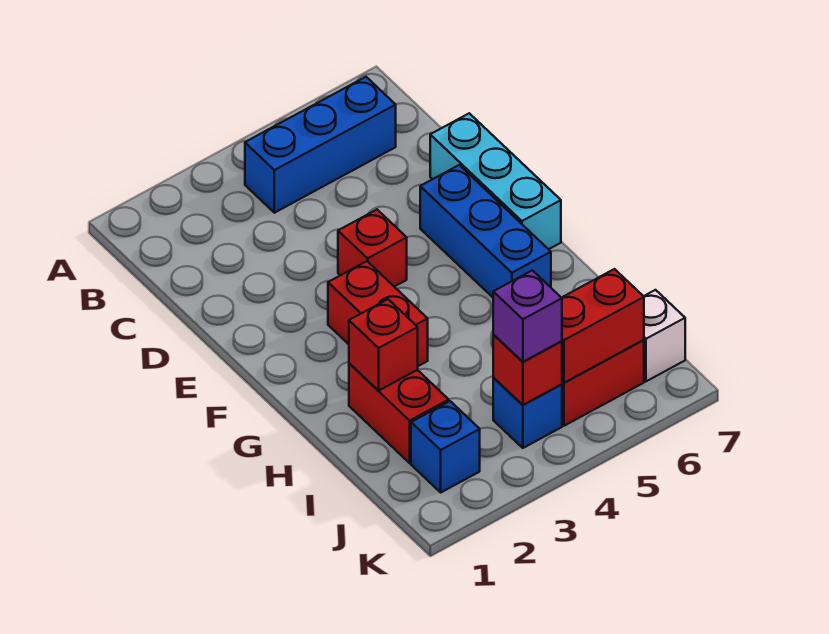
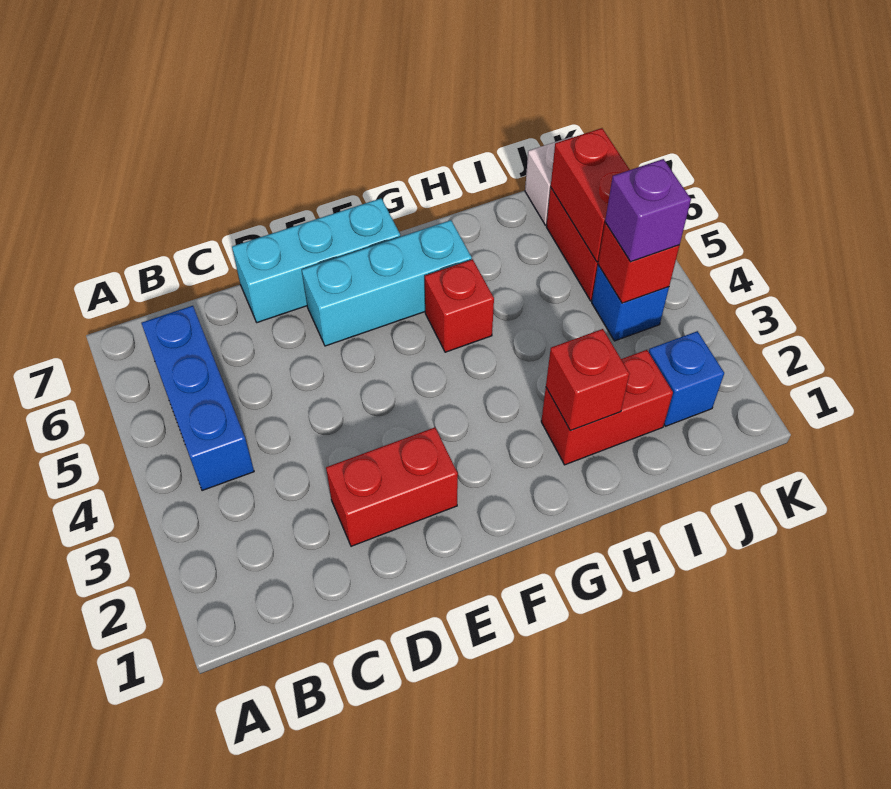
red 1x1 brick [338,210,407,287] -> red 1x1 brick moved to [425,259,494,352]
blue 1x3 brick [420,165,551,297] -> cyan 1x3 brick [302,220,472,346]
red 1x2 brick [328,261,428,366] -> red 1x2 brick moved to [326,427,458,546]

